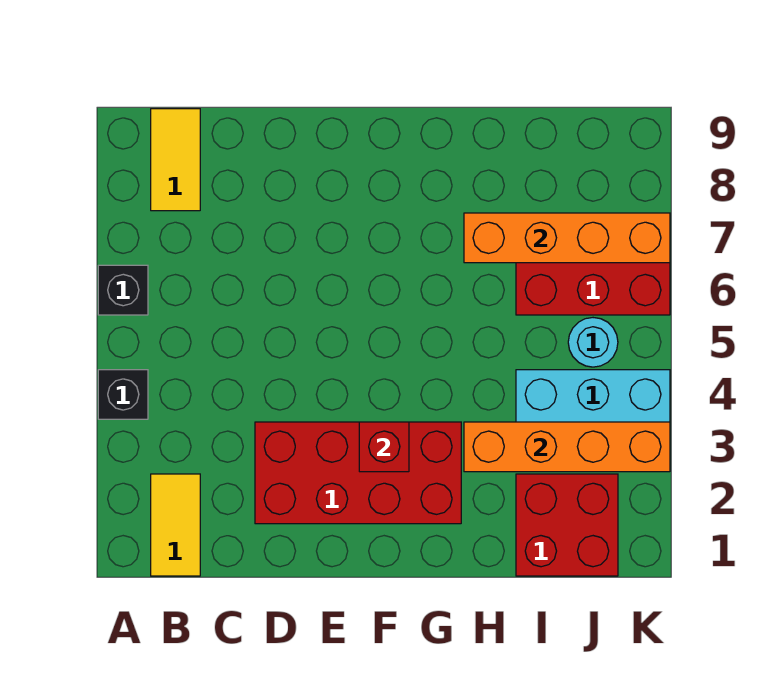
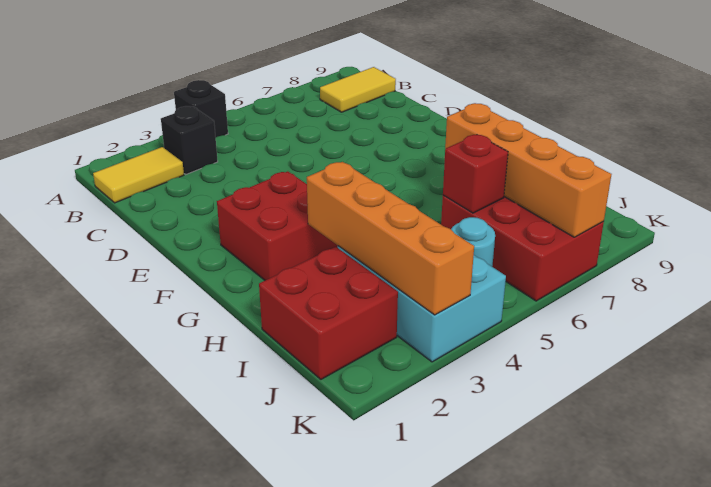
black 1x1 brick [98,265,148,315] -> black 1x1 brick moved to [161,106,218,174]
red 2x4 brick [255,422,461,524] -> red 2x2 brick [217,171,338,280]
red 1x1 brick [359,422,409,472] -> red 1x1 brick moved to [443,135,508,213]

